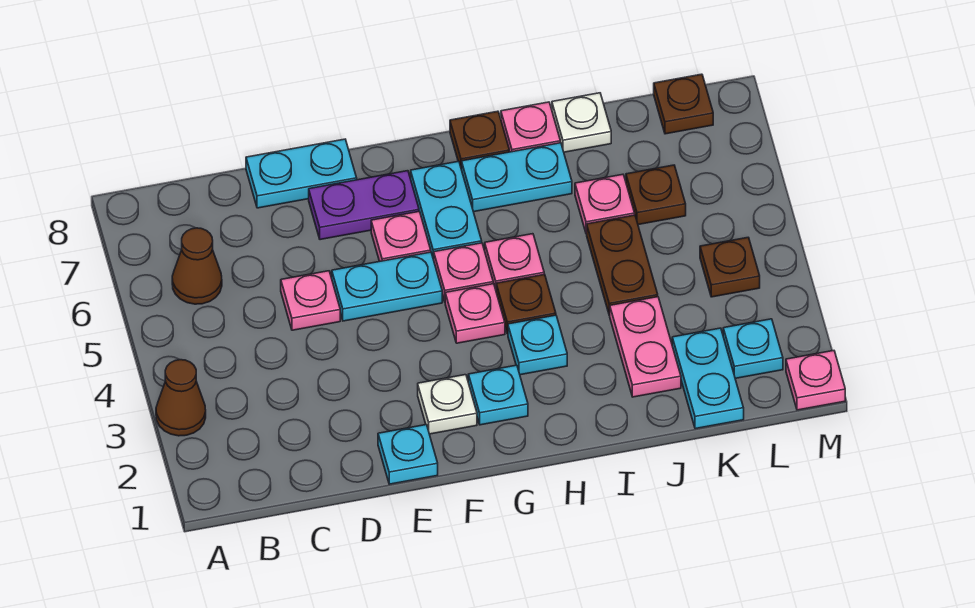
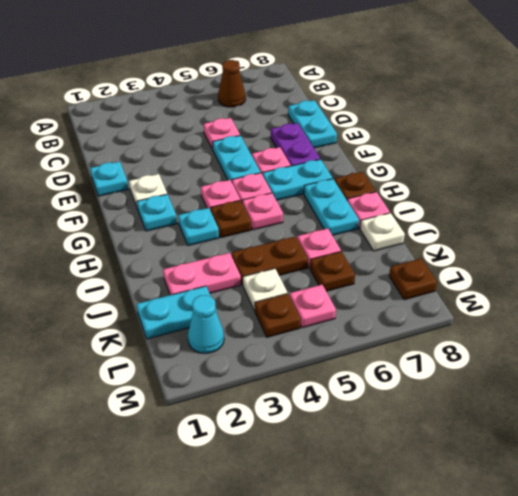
brown 1x1 cone [156,360,206,436] -> none
none -> white 1x1 plate [243,268,287,310]
cyan 1x1 plate [723,319,783,378] -> cyan 1x1 cone [188,295,224,353]
pink 1x1 plate [786,351,845,410] -> pink 1x1 plate moved to [290,285,336,328]

